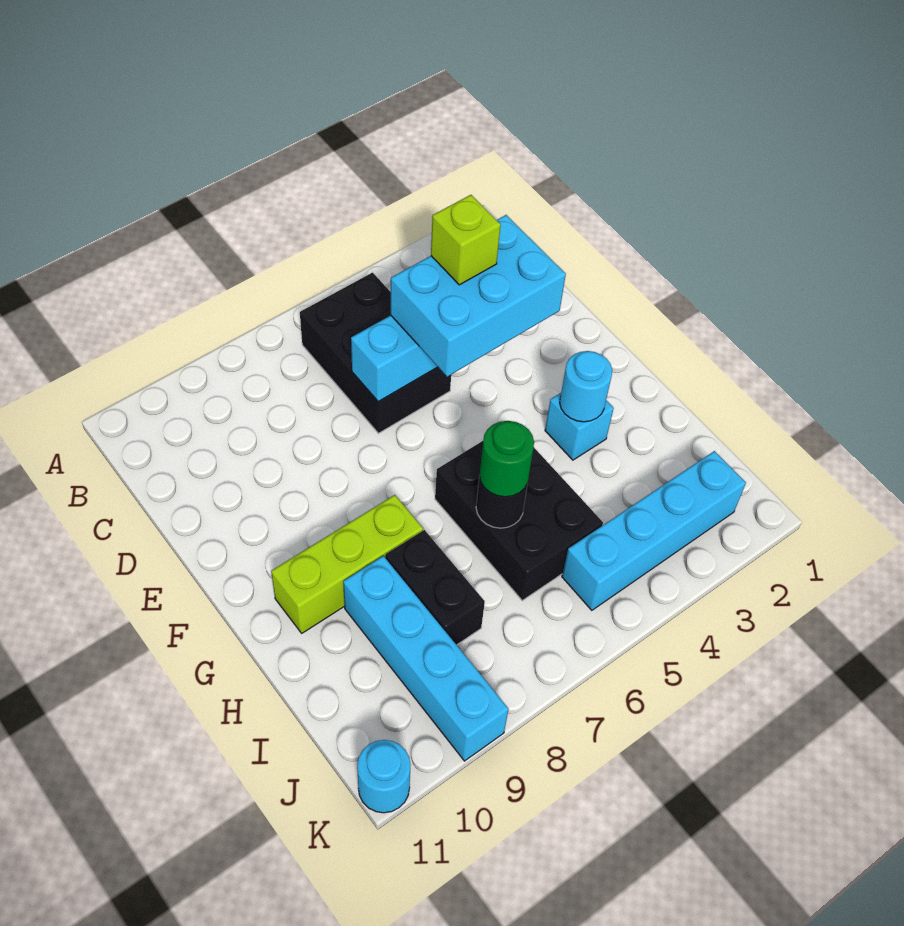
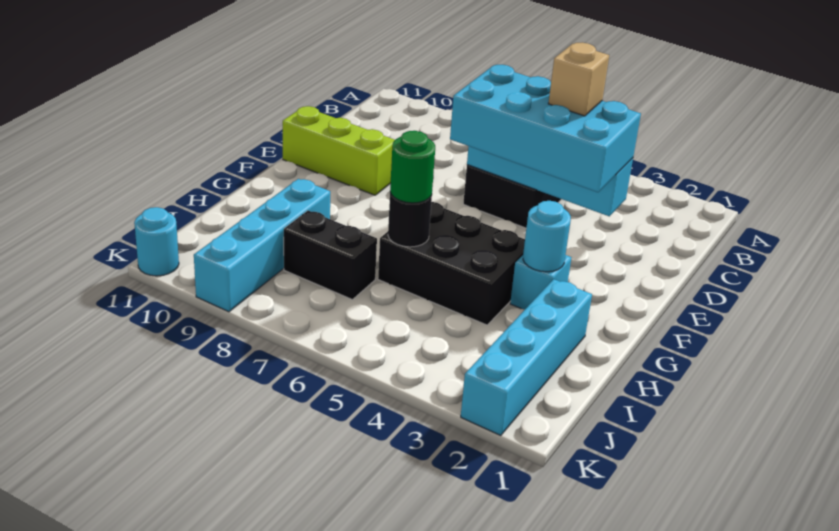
cyan 2x3 brick [391,215,566,377] -> cyan 2x4 brick [450,65,641,192]
lime 1x1 brick [431,195,501,285] -> tan 1x1 brick [548,43,609,116]
black 2x3 brick [435,441,603,600] -> black 2x3 brick turned to [378,202,525,325]
lime 1x3 brick [271,495,423,633] -> lime 1x3 brick moved to [283,106,395,195]
black 1x2 brick [385,530,485,645] -> black 1x2 brick turned to [284,211,377,300]
cyan 1x4 brick [562,451,746,610] -> cyan 1x4 brick turned to [461,279,592,436]

